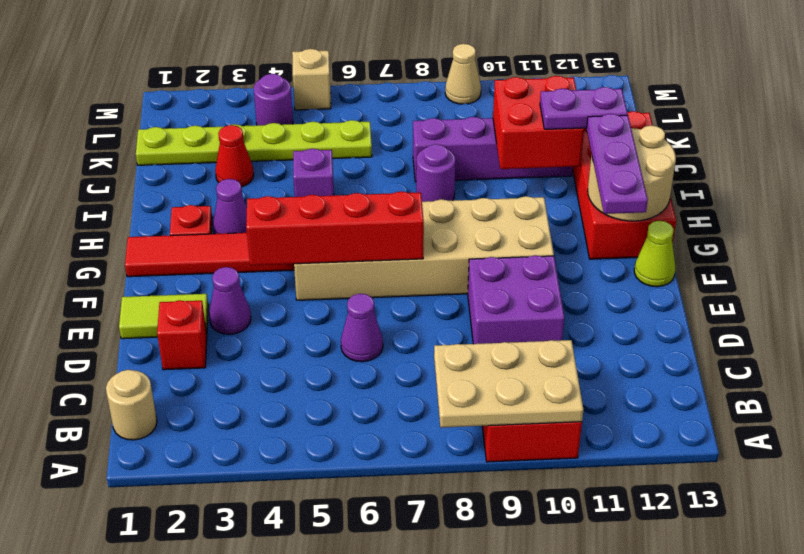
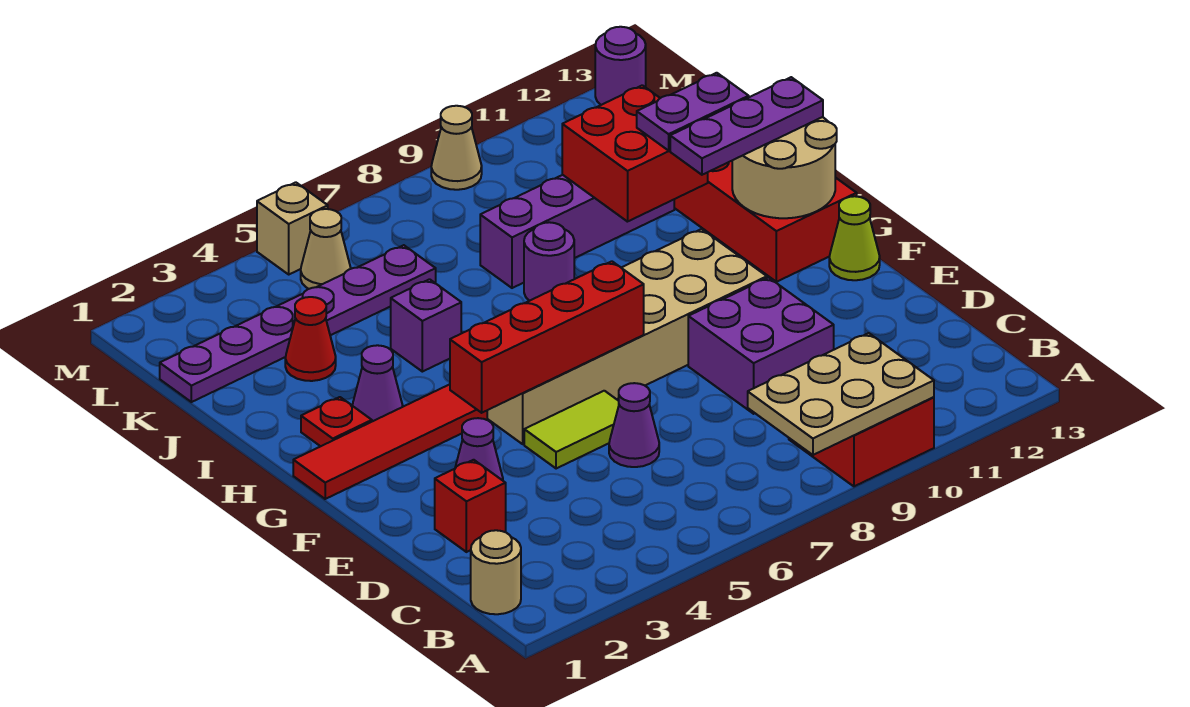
lime 1x2 tile [119,294,208,339] -> lime 1x2 tile moved to [524,391,619,469]
purple 1x3 plate [587,114,648,214] -> purple 1x3 plate turned to [670,77,823,175]
lime 1x6 plate [136,120,372,165] -> purple 1x6 plate [160,245,436,402]
purple 1x1 round brick [254,74,293,125] -> purple 1x1 round brick moved to [595,27,646,105]
none -> tan 1x1 cone [301,209,351,289]

